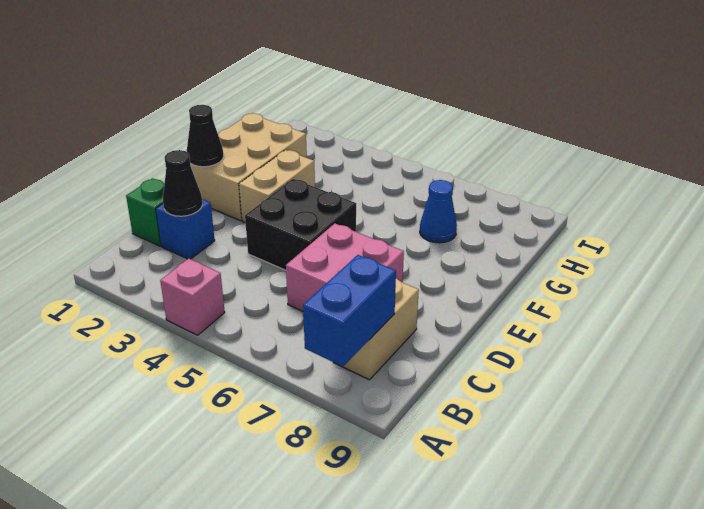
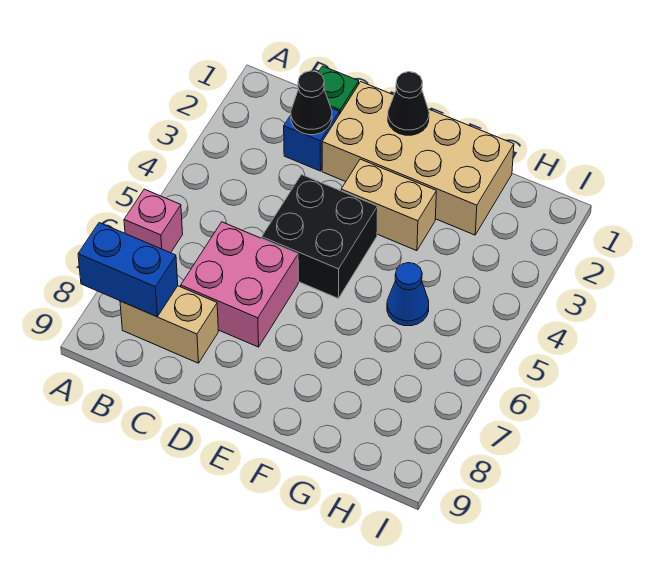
pink 1x1 brick [160,258,225,335] -> pink 1x1 brick moved to [124,189,183,253]
tan 2x3 brick [190,113,307,221] -> tan 2x4 brick [322,82,514,235]
blue 1x1 cone [420,180,457,243] -> blue 1x1 cone moved to [387,263,429,326]

